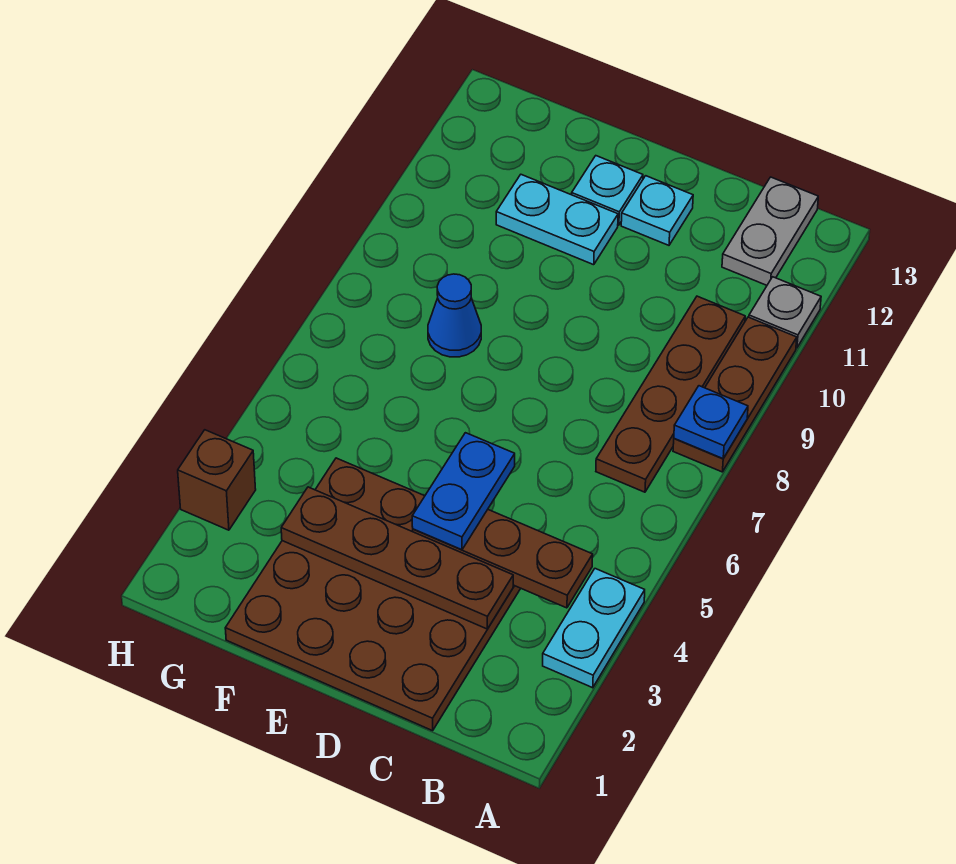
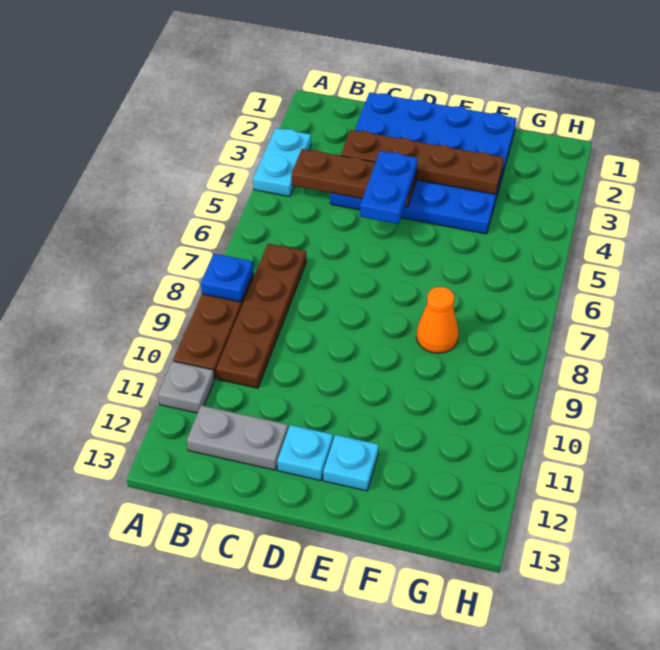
grey 1x2 plate [722,177,818,285] -> grey 1x2 plate turned to [187,405,288,470]
brown 4x4 plate [225,458,521,731] -> blue 4x4 plate [330,92,517,234]
cyan 1x2 plate [496,175,618,265] -> none
blue 1x1 cone [428,274,481,357] -> orange 1x1 cone [416,287,458,353]
brown 1x1 brick [178,430,256,530] -> none

